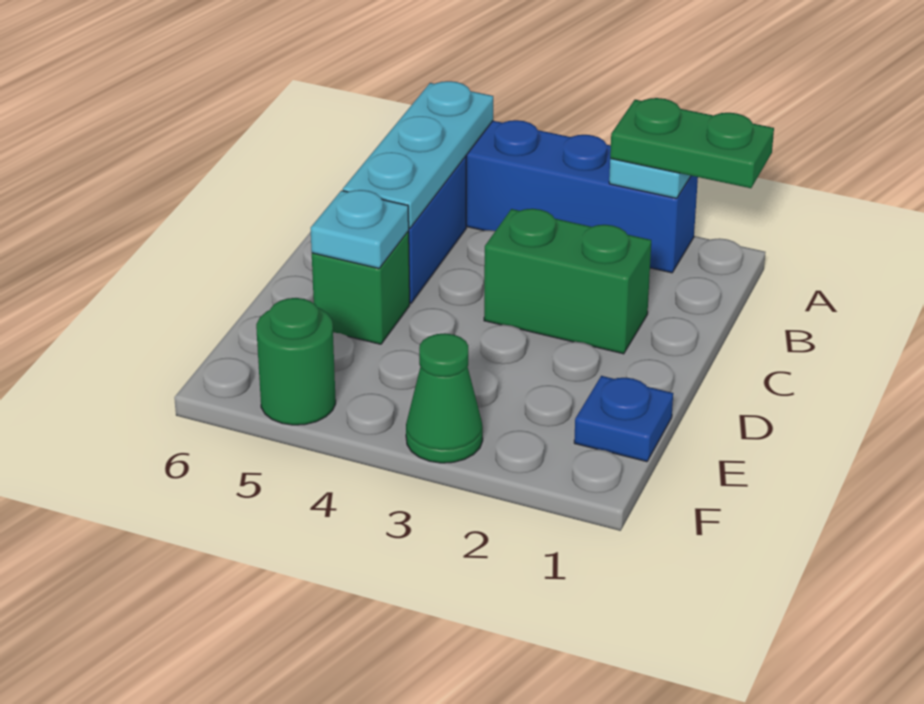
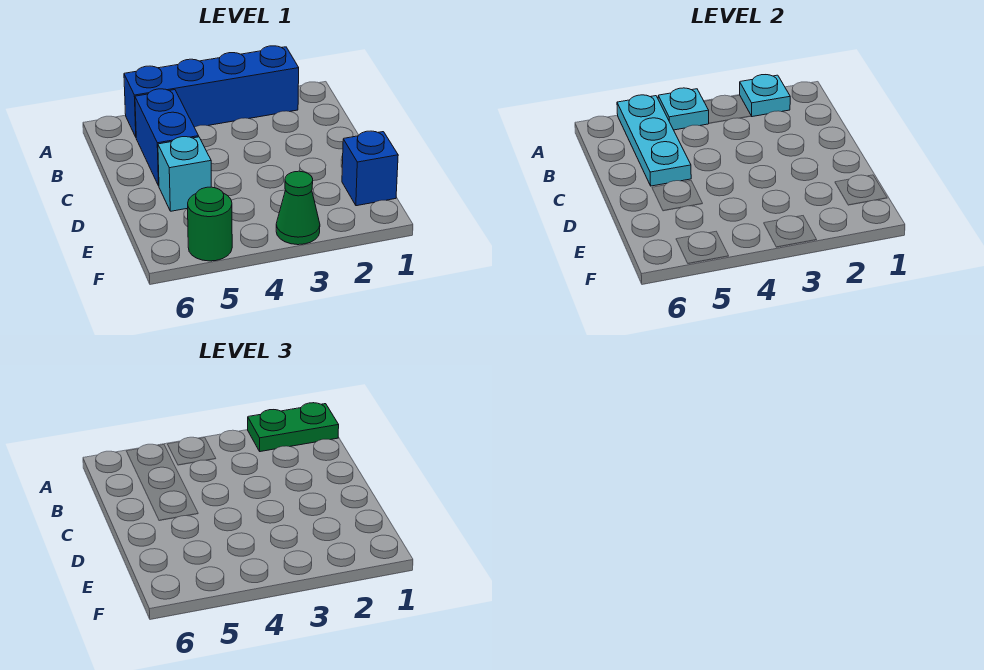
green 1x2 brick [484,209,651,354] -> none
green 1x1 brick [312,231,410,344] -> cyan 1x1 brick [158,137,211,211]
cyan 1x1 plate [311,190,409,268] -> cyan 1x1 plate moved to [658,88,709,130]
blue 1x1 plate [574,376,673,462] -> blue 1x1 brick [342,131,398,206]

